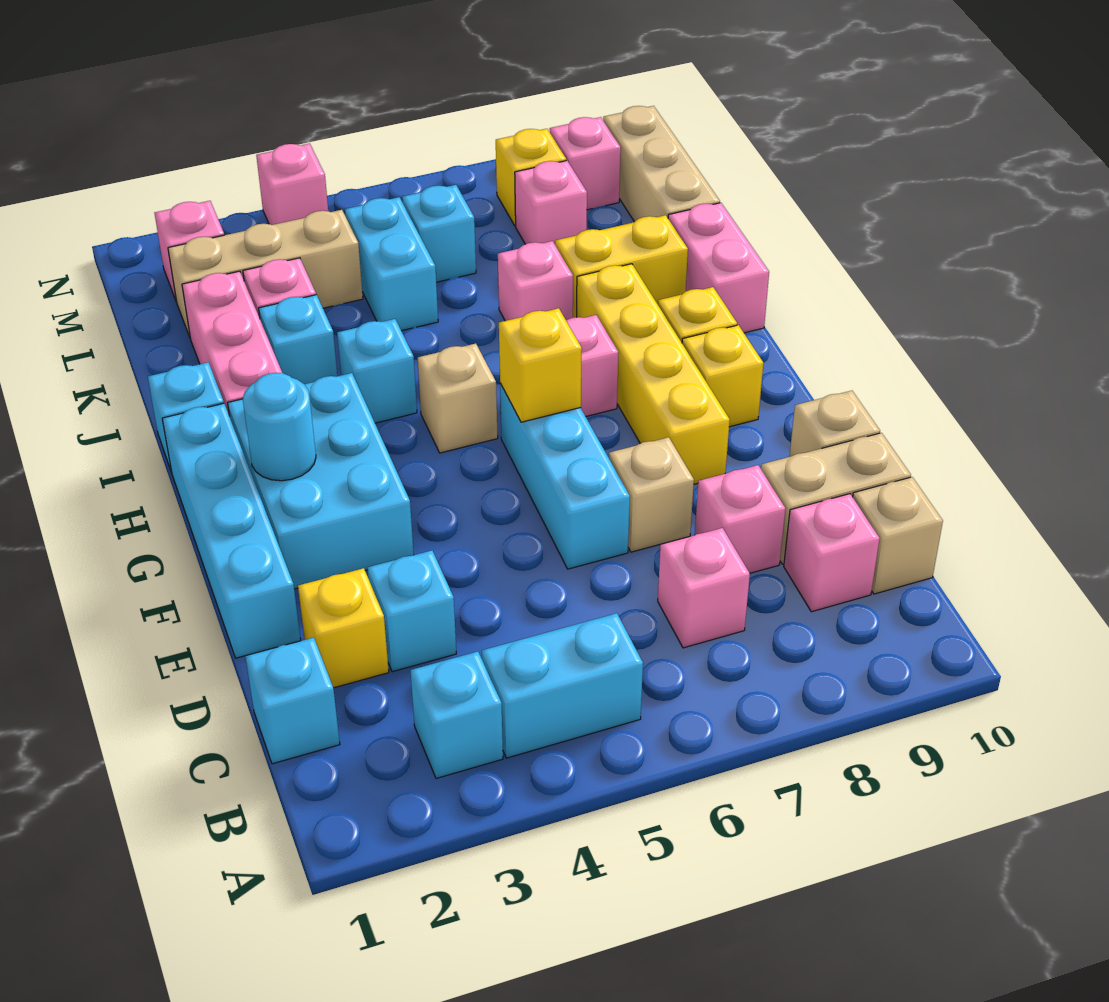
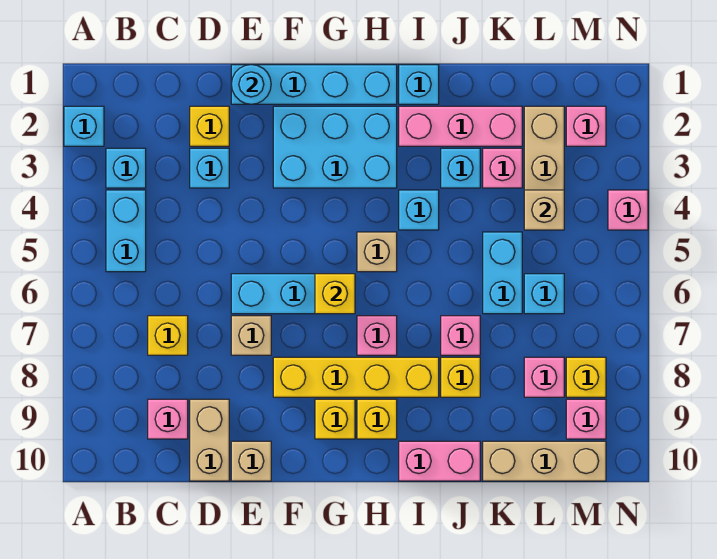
cyan 1x1 brick [245,638,340,764] -> cyan 1x1 brick moved to [64,106,104,146]
pink 1x1 brick [658,528,750,648] -> yellow 1x1 brick [148,316,188,355]
tan 1x1 brick [853,477,943,594] -> tan 1x1 brick moved to [524,190,564,230]
pink 1x1 brick [695,465,785,573] -> none
cyan 1x1 round brick [243,373,316,481] -> cyan 1x1 round brick moved to [231,65,271,104]
yellow 1x2 brick [555,215,688,318] -> yellow 1x1 brick [441,357,480,397]
cyan 1x2 brick [345,197,438,331] -> cyan 1x2 brick turned to [483,232,522,314]

